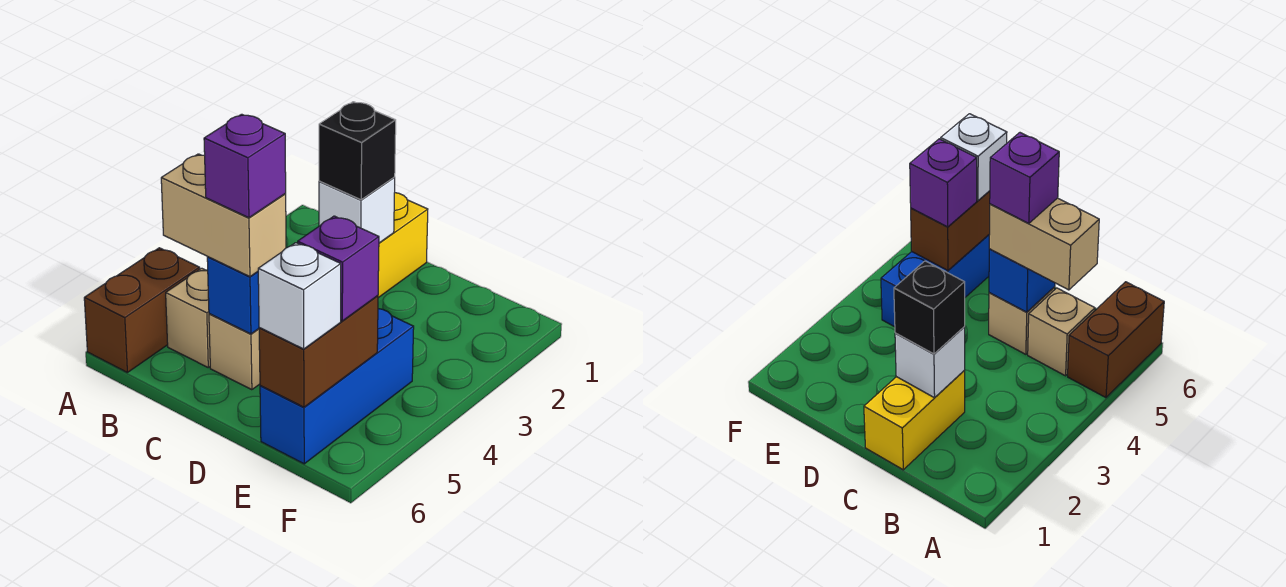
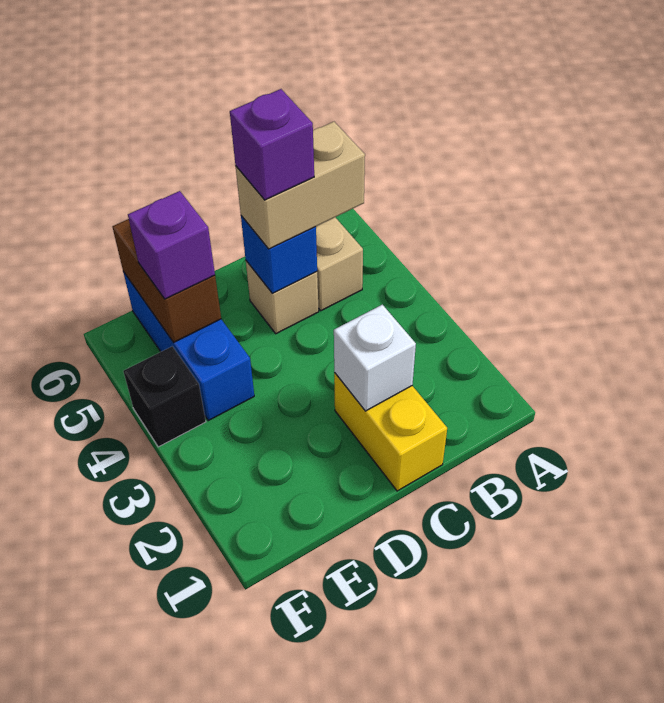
brown 1x2 brick [84,248,200,372] -> none
black 1x1 brick [319,102,396,200] -> black 1x1 brick moved to [123,346,206,447]
white 1x1 brick [258,243,341,349] -> none

